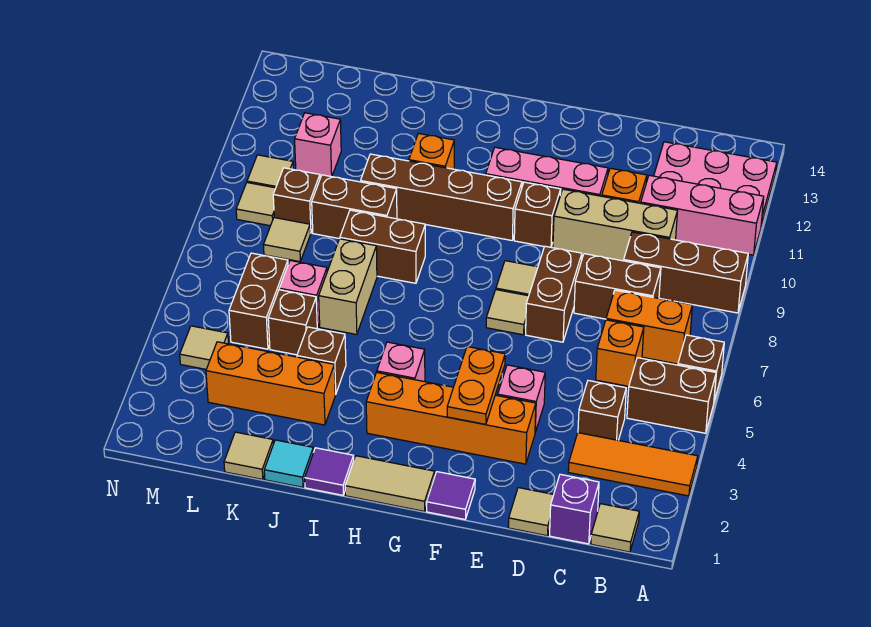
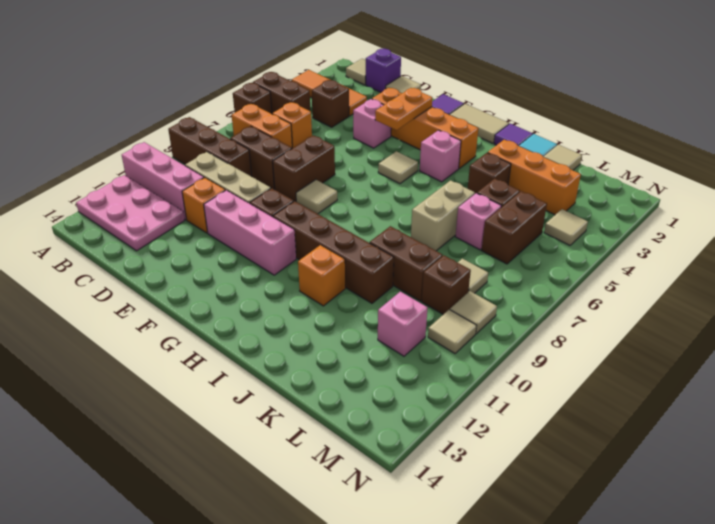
tan 1x1 tile [486,290,529,335] -> tan 1x1 tile moved to [378,151,418,184]
brown 1x2 brick [340,210,425,283] -> none

